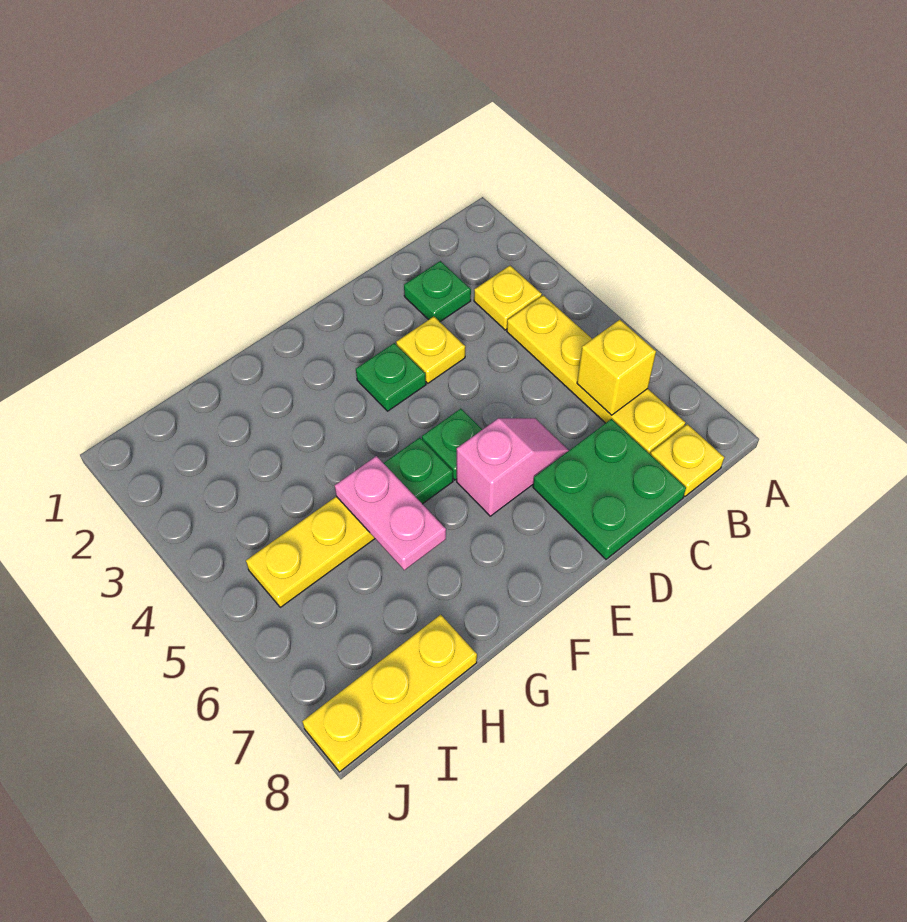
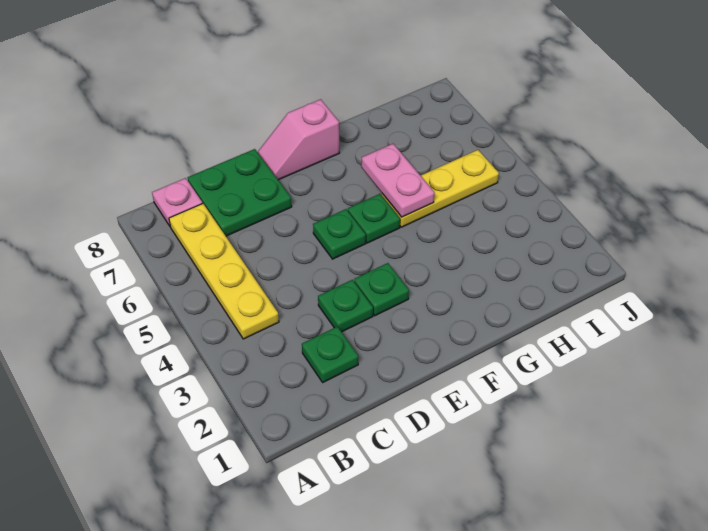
yellow 1x1 plate [474,266,542,330] -> none
yellow 1x1 brick [577,320,656,415] -> none
yellow 1x1 plate [650,424,724,497] -> pink 1x1 plate [152,178,203,226]
yellow 1x1 plate [396,317,465,383] -> green 1x1 plate [318,280,373,332]
pink 1x2 slope [457,418,569,516] -> pink 1x2 slope moved to [258,99,339,180]
yellow 1x3 plate [302,615,477,772] -> none

